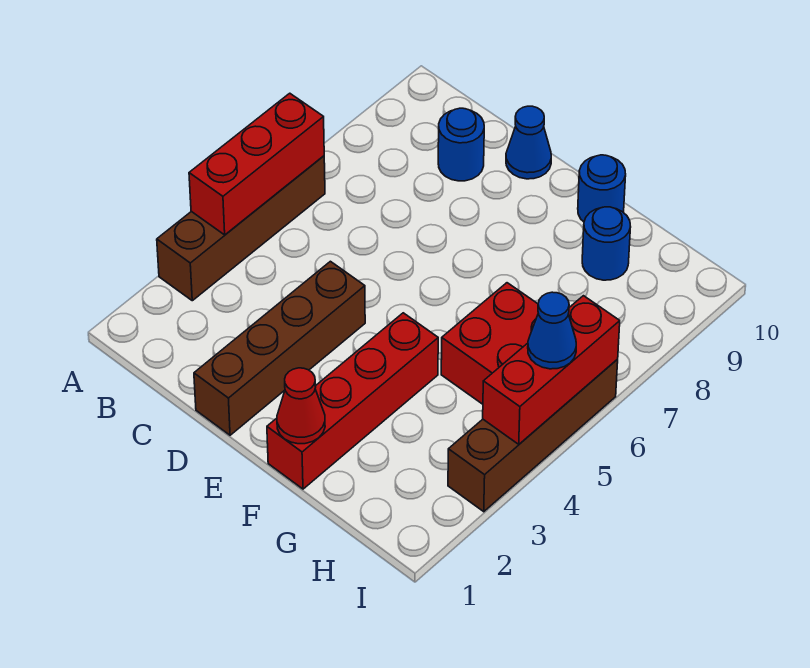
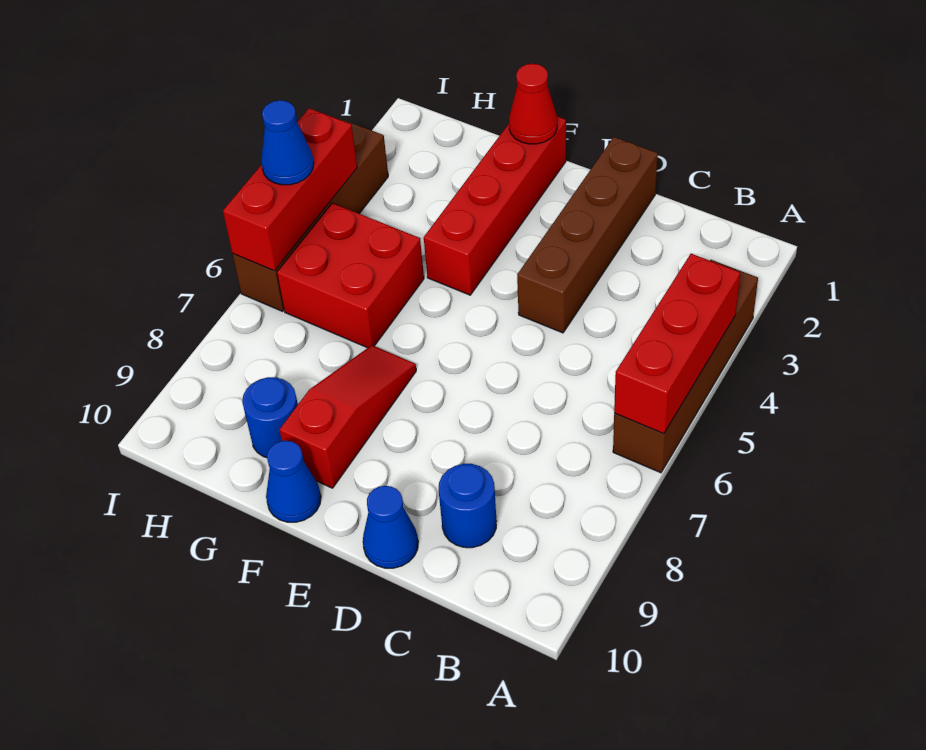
none -> red 1x3 slope [280,345,416,488]
blue 1x1 round brick [578,155,626,222] -> blue 1x1 cone [266,441,321,522]

